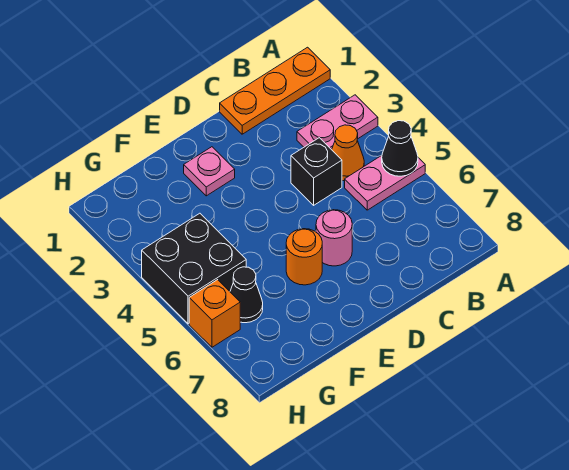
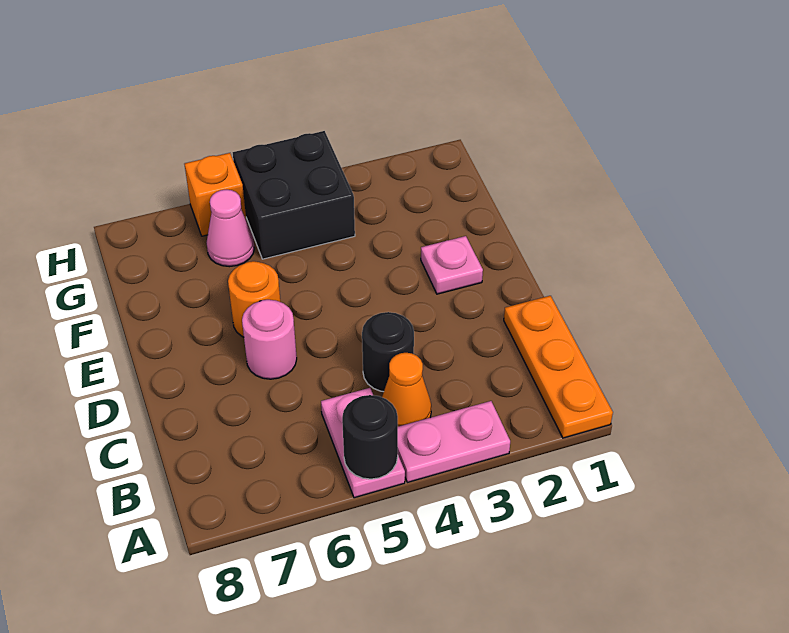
pink 1x2 plate [297,95,378,150] -> pink 1x2 plate turned to [398,401,510,482]
black 1x1 cone [382,121,418,176] -> black 1x1 round brick [342,395,398,479]
black 1x1 brick [291,138,342,205] -> black 1x1 round brick [362,312,414,392]
black 1x1 cone [230,267,263,323] -> pink 1x1 cone [206,190,255,267]

